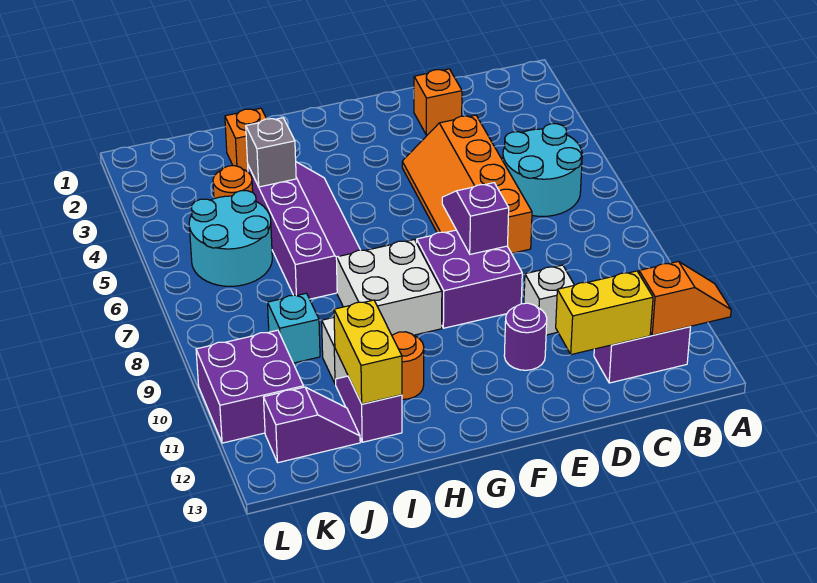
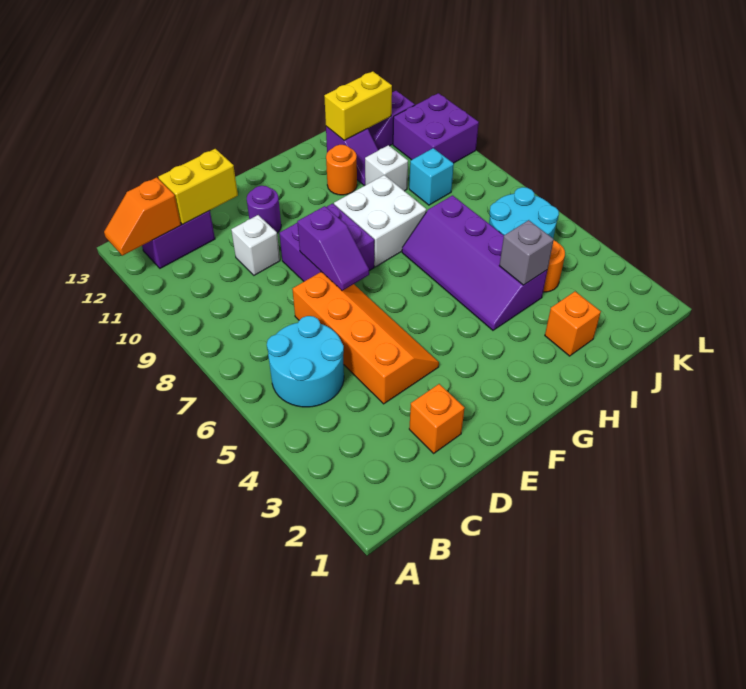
yellow 1x2 brick [334,300,402,404] -> yellow 1x2 brick turned to [324,71,392,140]

